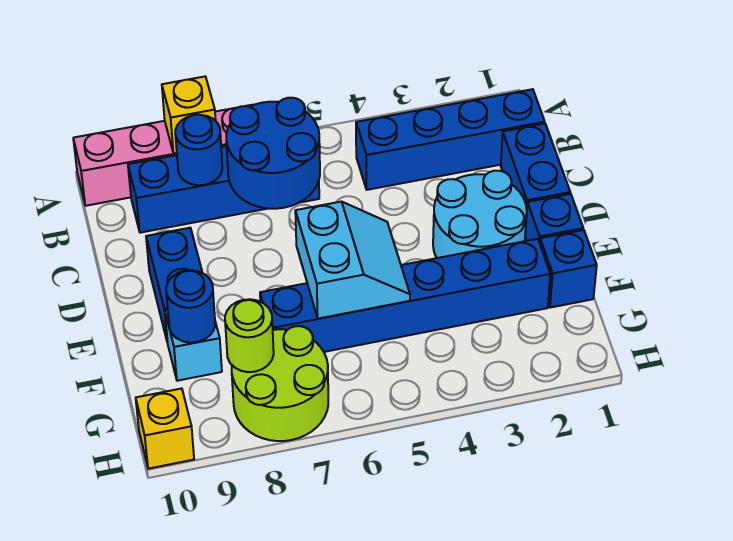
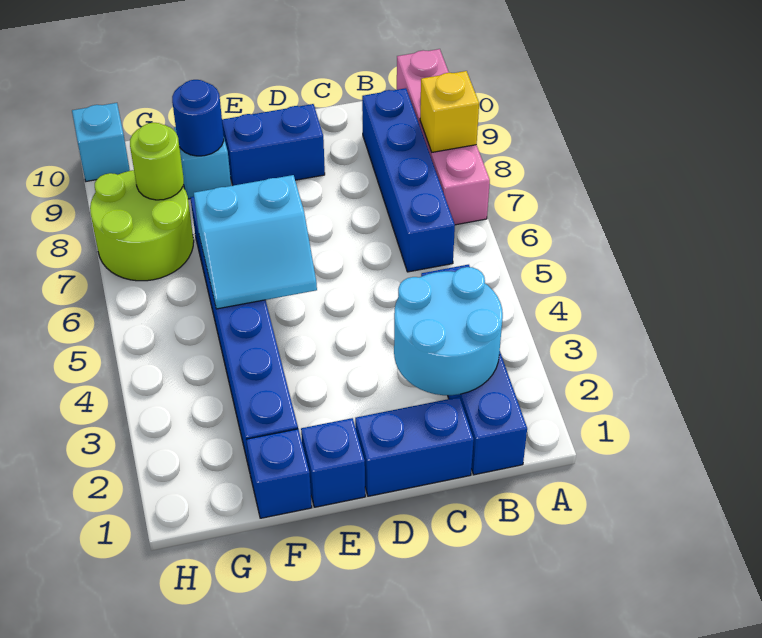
blue 2x2 round brick [226,98,320,209] -> none
blue 1x1 round brick [175,115,222,185] -> none
cyan 2x2 round brick [433,171,527,258] -> cyan 2x2 round brick moved to [394,267,503,395]
yellow 1x1 brick [136,388,194,469] -> cyan 1x1 brick [72,103,130,181]

